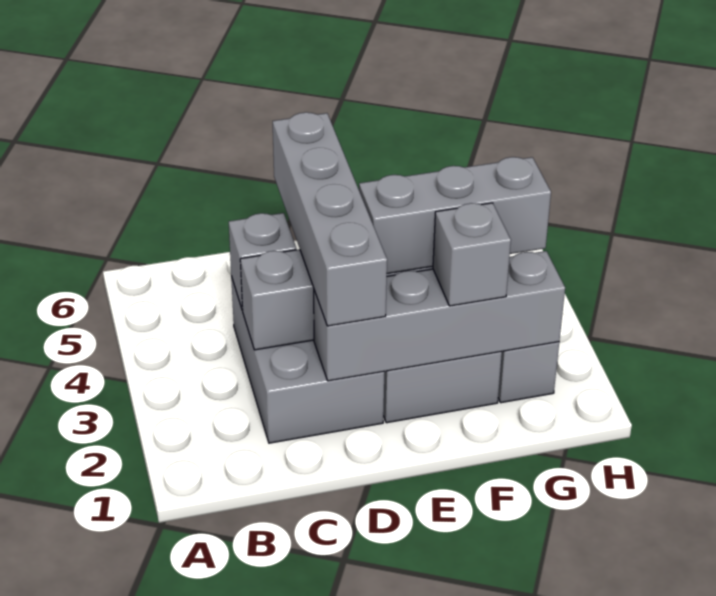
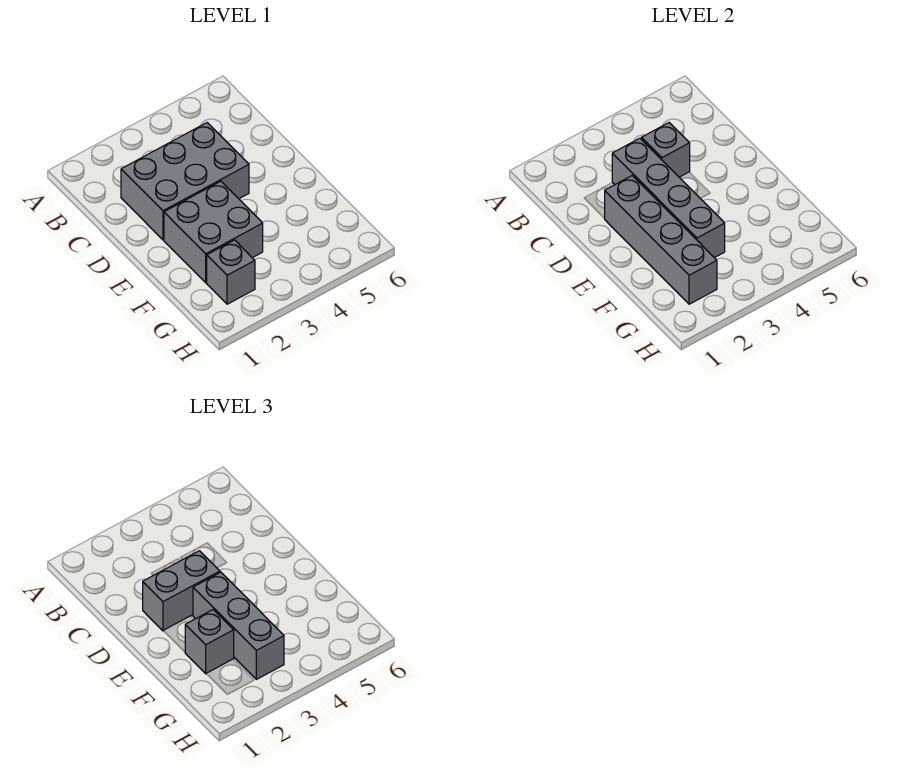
grey 1x4 brick [273,112,387,326] -> grey 1x2 brick [143,551,220,631]

